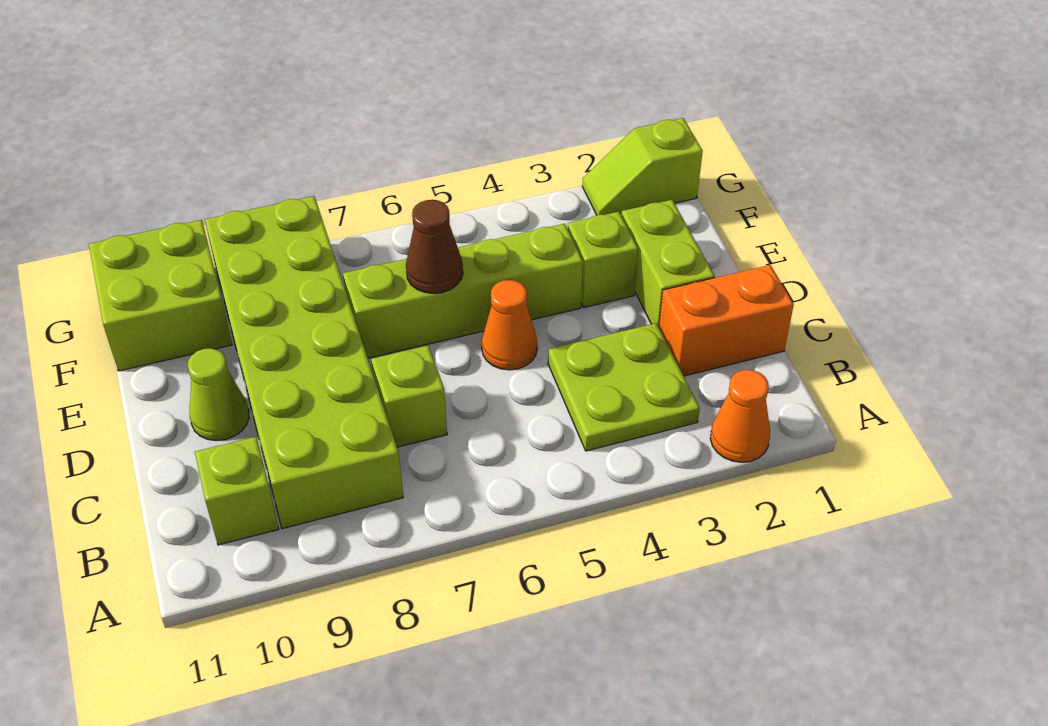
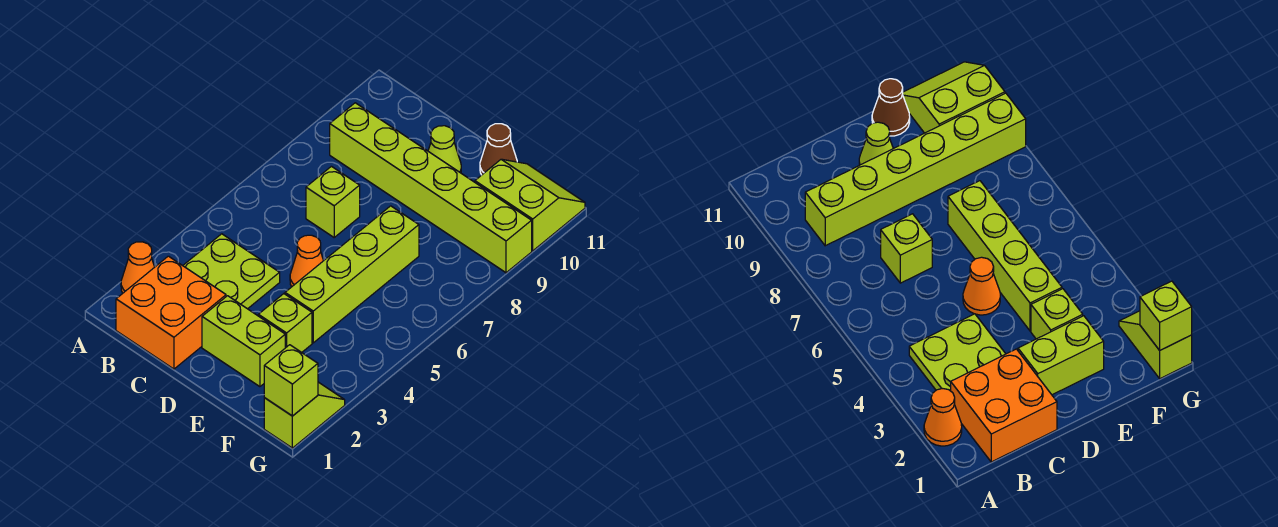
lime 2x6 brick [205,196,403,529] -> lime 1x6 brick [330,103,532,273]
lime 1x1 brick [195,437,278,545] -> lime 1x1 brick moved to [264,345,318,416]
orange 1x2 brick [659,265,794,376] -> orange 2x2 brick [116,256,226,369]
brown 1x1 cone [406,200,463,293] -> brown 1x1 cone moved to [480,124,517,175]
lime 2x2 brick [89,220,232,371] -> lime 2x2 slope [475,159,585,251]

